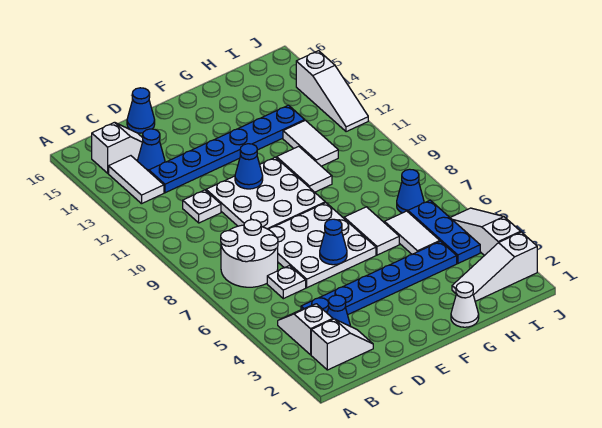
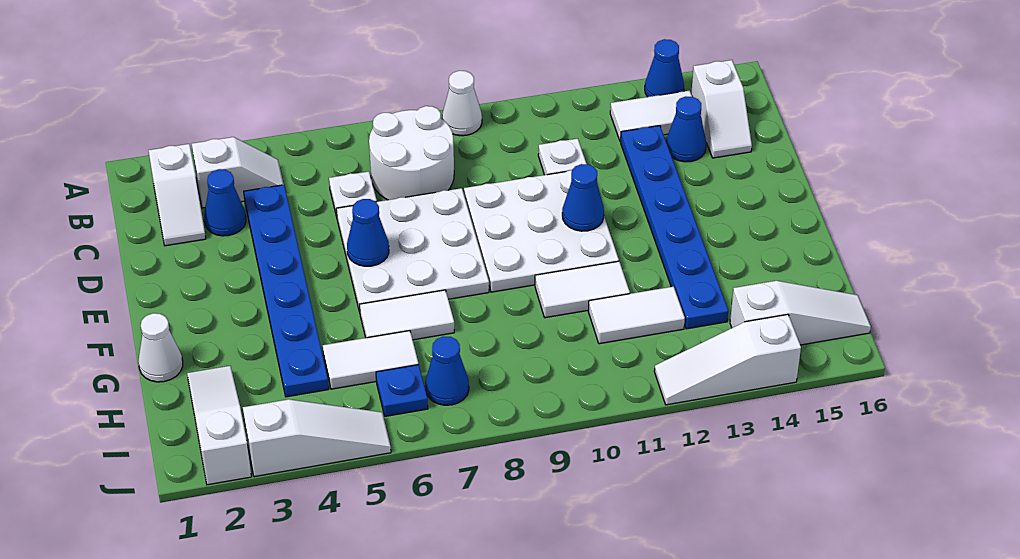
none -> white 1x1 cone [442,71,482,136]
blue 1x1 cone [127,88,155,133] -> blue 1x1 cone moved to [645,39,684,97]
blue 1x3 plate [408,200,480,263] -> blue 1x1 plate [376,365,428,416]
none -> white 1x3 slope [730,281,871,345]

